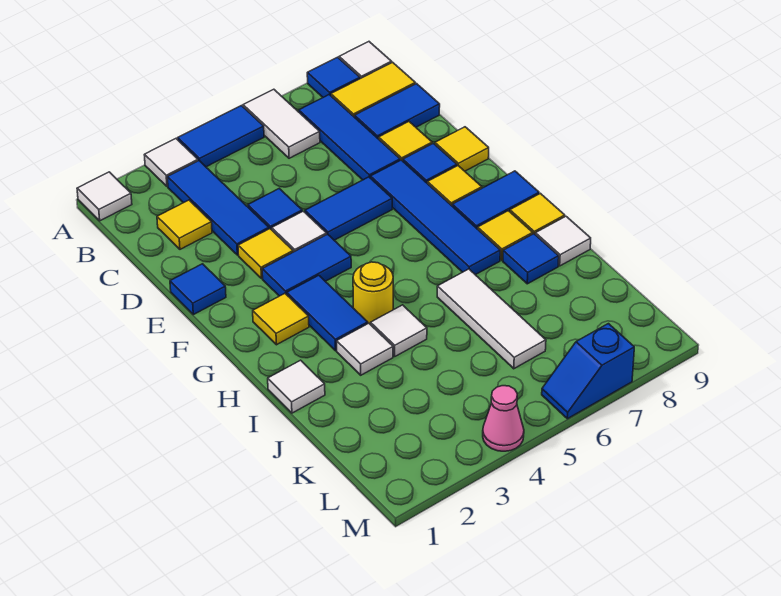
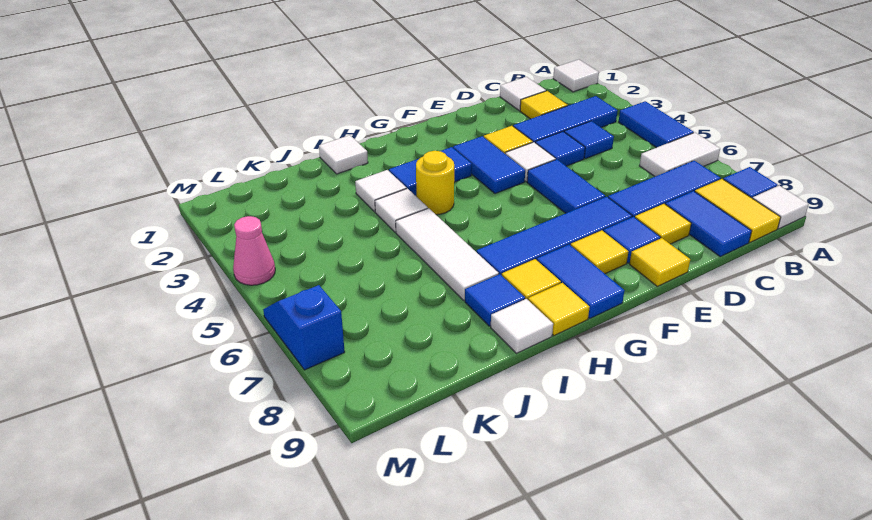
white 1x1 tile [145,139,198,187] -> white 1x1 tile moved to [500,77,546,111]
blue 1x1 tile [170,264,226,315] -> blue 1x1 tile moved to [564,121,614,159]
yellow 1x1 tile [253,293,309,345] -> none
white 1x3 tile [437,269,546,369] -> white 1x3 tile turned to [396,208,499,300]

